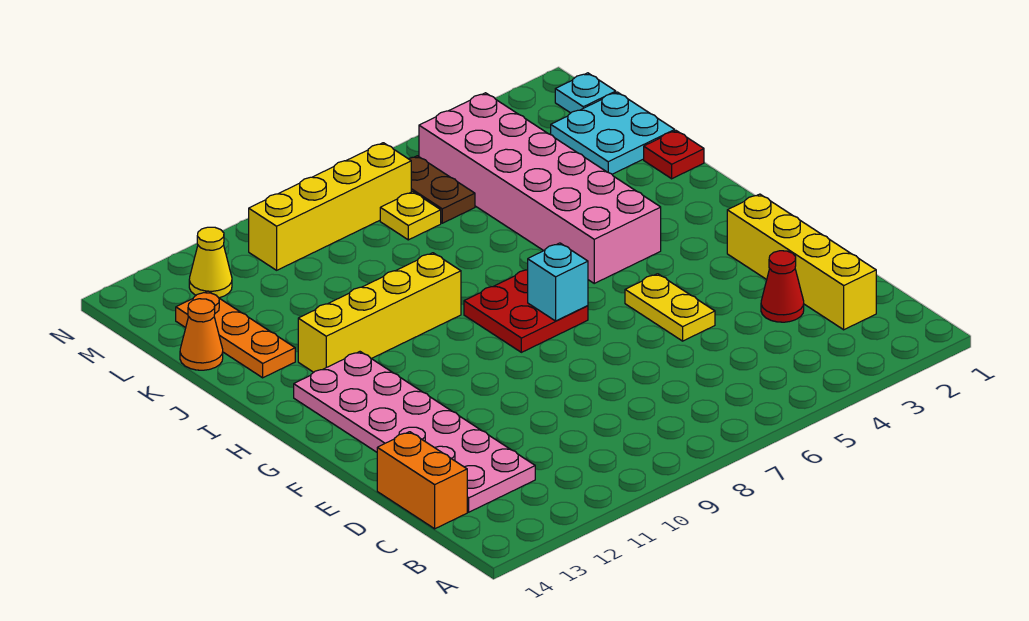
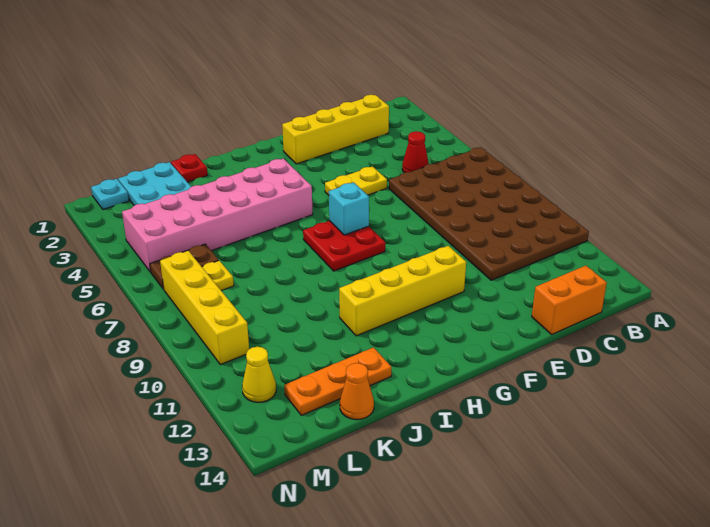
none -> brown 4x6 plate [389,147,589,280]
pink 2x6 plate [294,352,535,512] -> none
red 1x1 cone [761,251,804,322] -> red 1x1 cone moved to [402,131,429,173]
yellow 1x4 brick [298,253,461,372] -> yellow 1x4 brick turned to [339,246,466,336]

